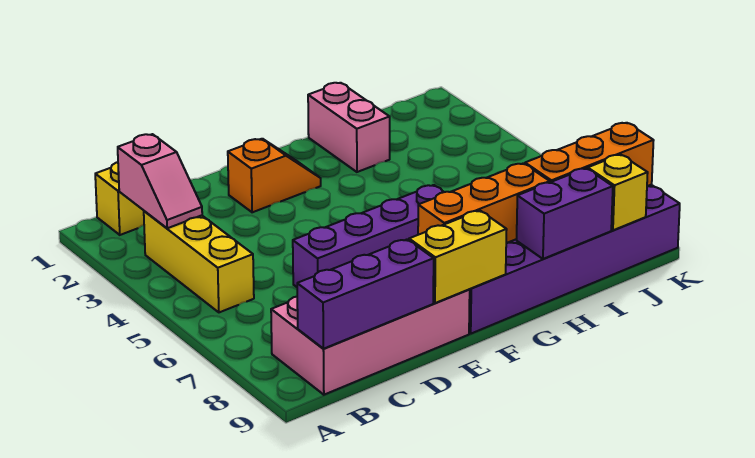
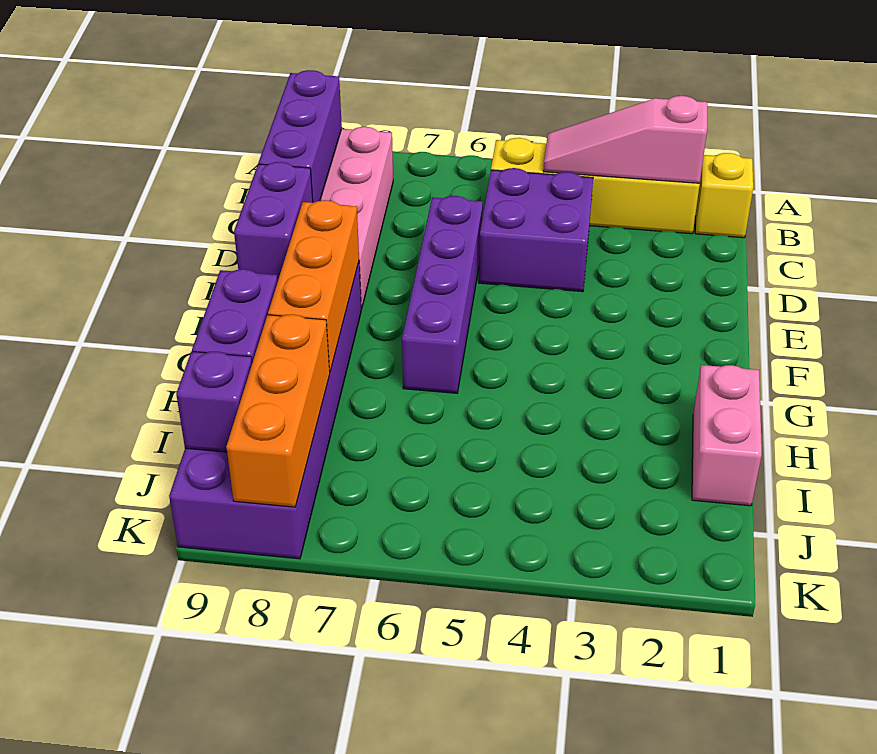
pink 1x2 slope [118,134,202,228] -> pink 1x3 slope [543,96,707,183]
yellow 1x3 brick [144,211,254,312] -> yellow 1x4 brick [491,138,700,234]
none -> purple 2x2 brick [479,168,593,292]
orange 1x2 slope [228,139,321,212] -> none
yellow 1x2 brick [409,211,507,303] -> purple 1x2 brick [234,162,313,281]
pink 1x2 brick [308,83,390,172] -> pink 1x2 brick turned to [692,365,762,506]
yellow 1x1 brick [588,154,648,230] -> purple 1x1 brick [176,351,252,452]

